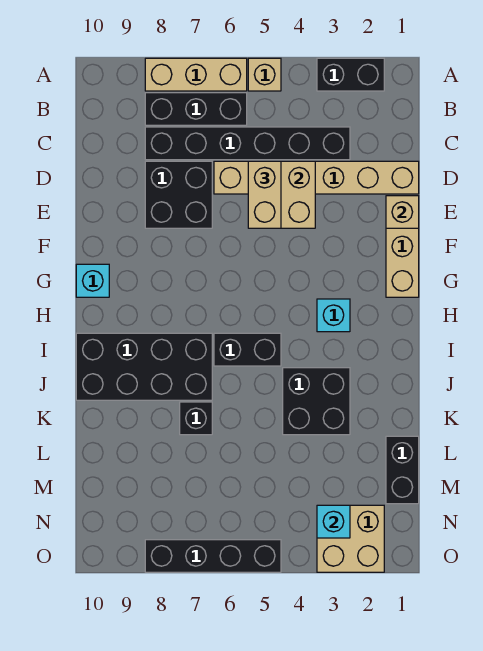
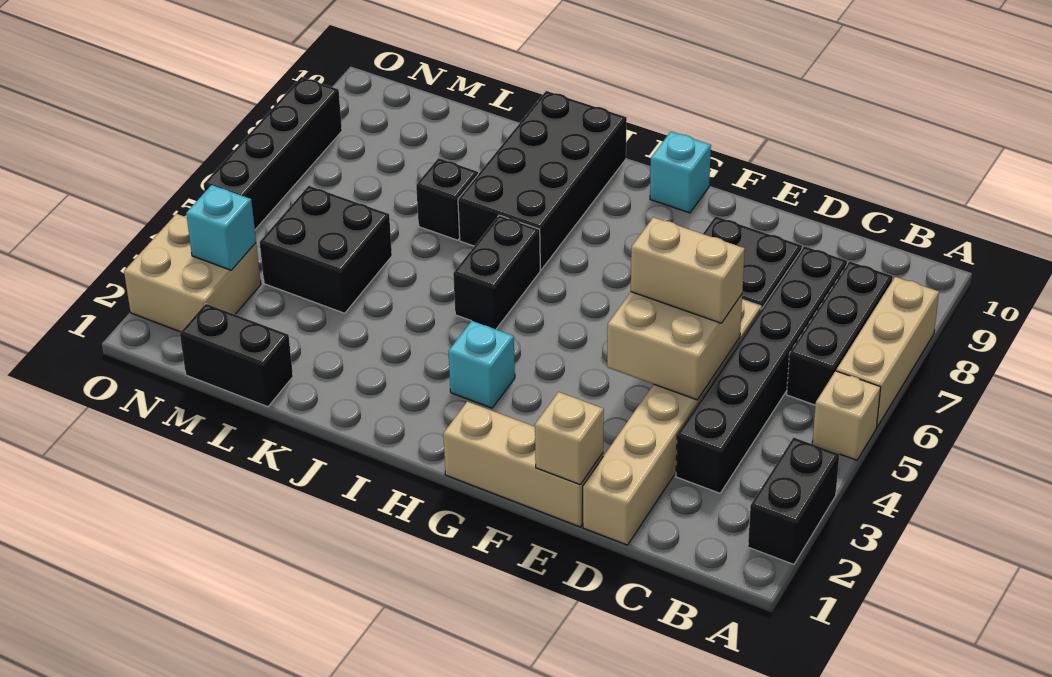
black 2x2 brick [283,368,350,435] -> black 2x2 brick moved to [260,186,392,313]

